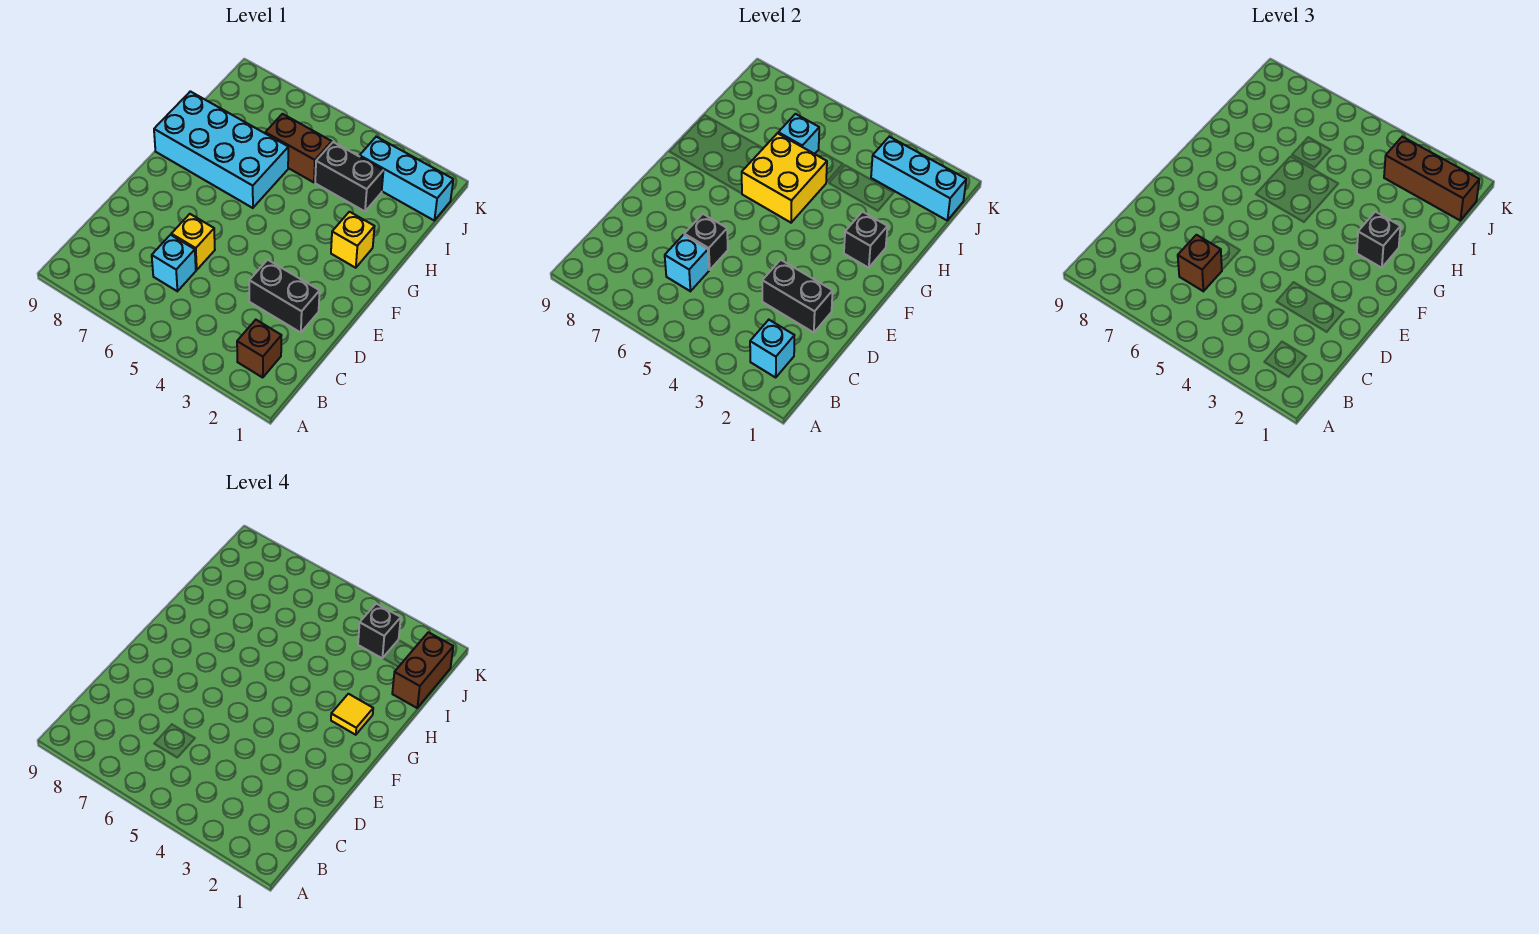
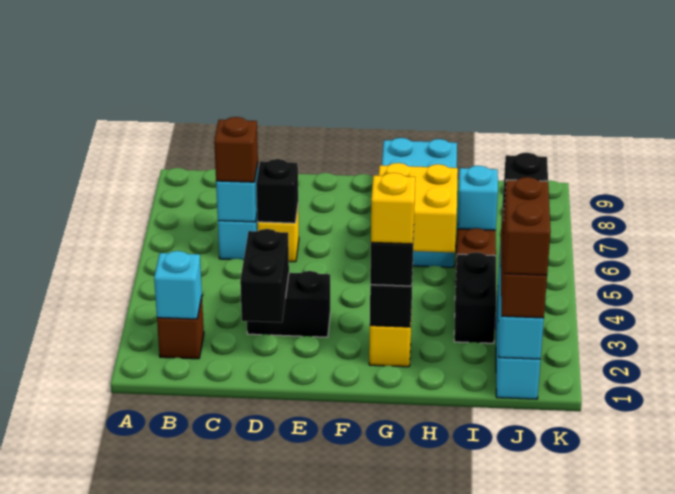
black 1x2 brick [249,260,320,333] -> black 1x2 brick turned to [247,271,330,337]
yellow 1x1 tile [331,694,373,735] -> yellow 1x1 brick [371,173,415,244]
brown 1x2 brick [392,632,453,708] -> brown 1x2 brick turned to [503,177,551,275]

